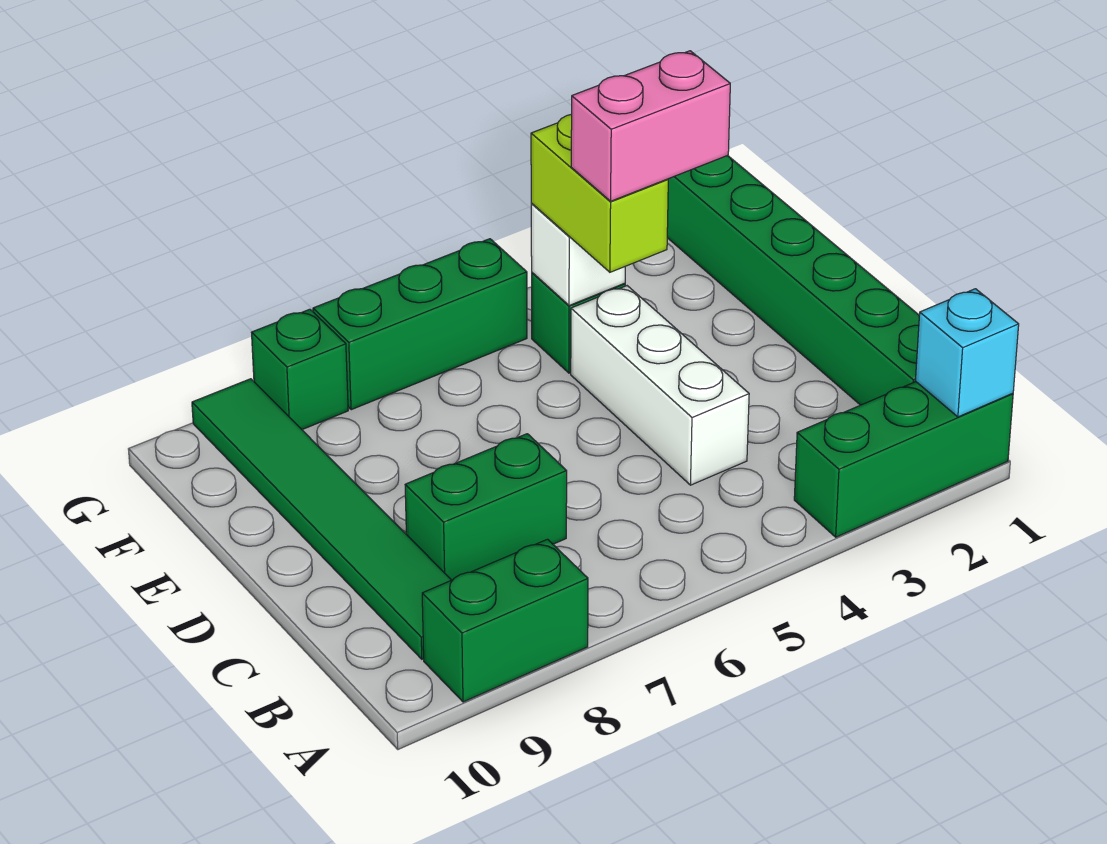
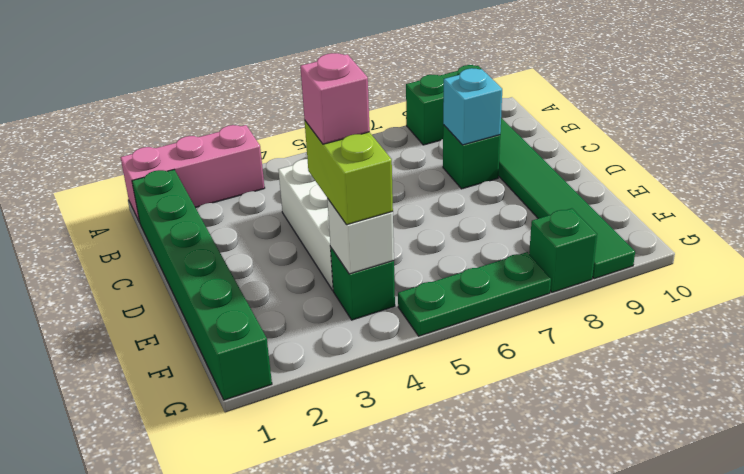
green 1x3 brick [794,382,1013,537] -> pink 1x3 brick [120,125,265,222]
cyan 1x1 brick [915,289,1019,417] -> cyan 1x1 brick moved to [443,68,502,145]
green 1x2 brick [405,434,567,580] -> green 1x1 brick [443,125,500,189]
pink 1x2 brick [571,51,730,201] -> pink 1x1 brick [300,53,370,144]
green 1x3 brick [313,239,527,410] -> green 1x3 plate [398,252,551,336]

